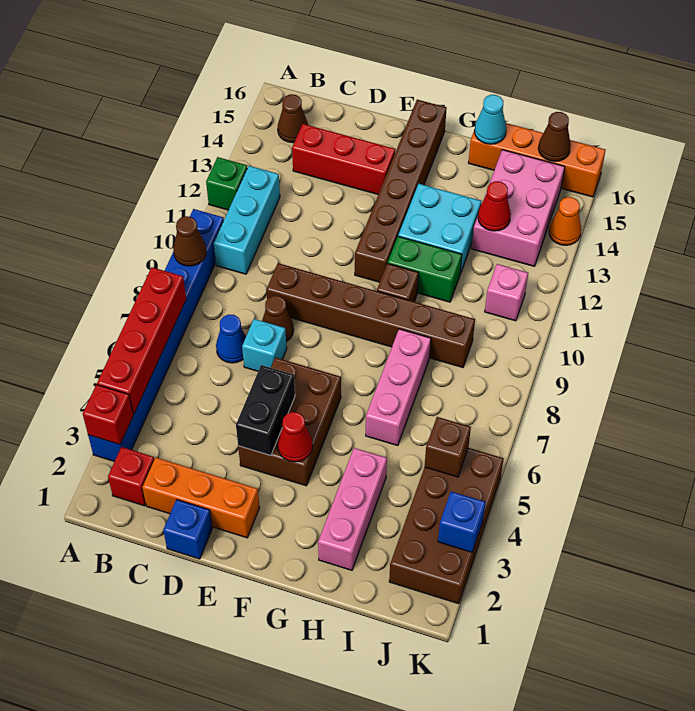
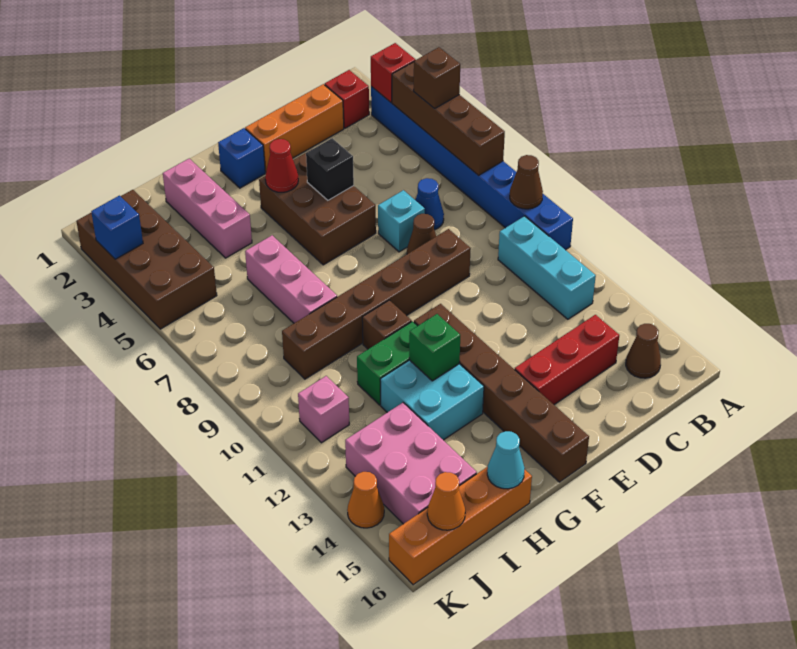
red 1x4 brick [97,267,186,414] -> brown 1x4 brick [392,62,505,175]
green 1x1 brick [206,157,247,210] -> green 1x1 brick moved to [409,314,460,381]
blue 1x1 brick [163,500,212,559] -> blue 1x1 brick moved to [218,128,265,188]
black 1x2 brick [236,365,295,456] -> black 1x1 brick [306,138,354,200]
red 1x1 cone [478,181,511,231] -> none
brown 1x1 brick [425,417,471,477] -> brown 1x1 brick moved to [414,47,460,109]
brown 1x1 cone [538,112,571,161] -> orange 1x1 cone [427,472,465,530]

